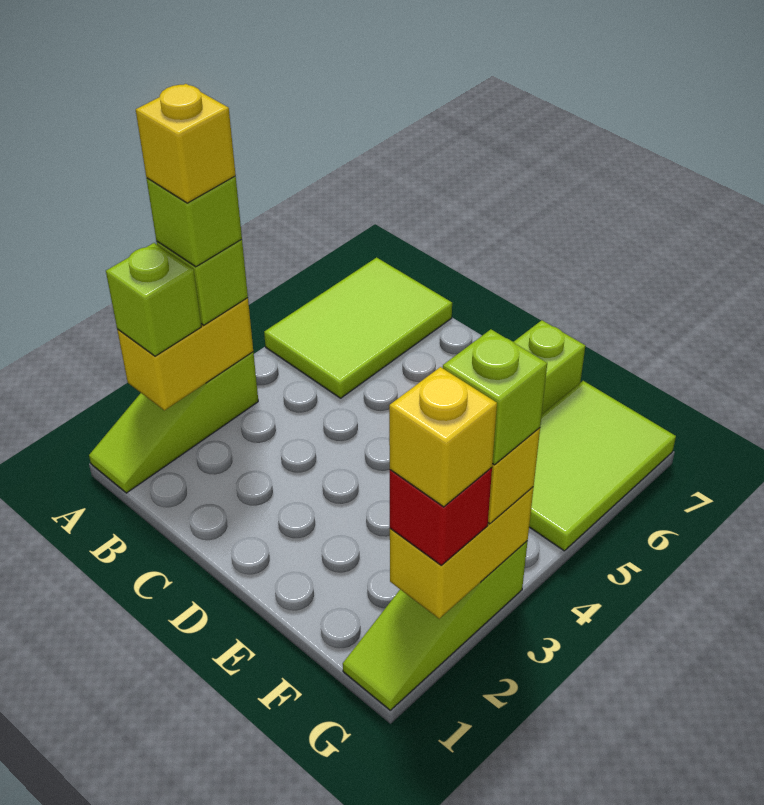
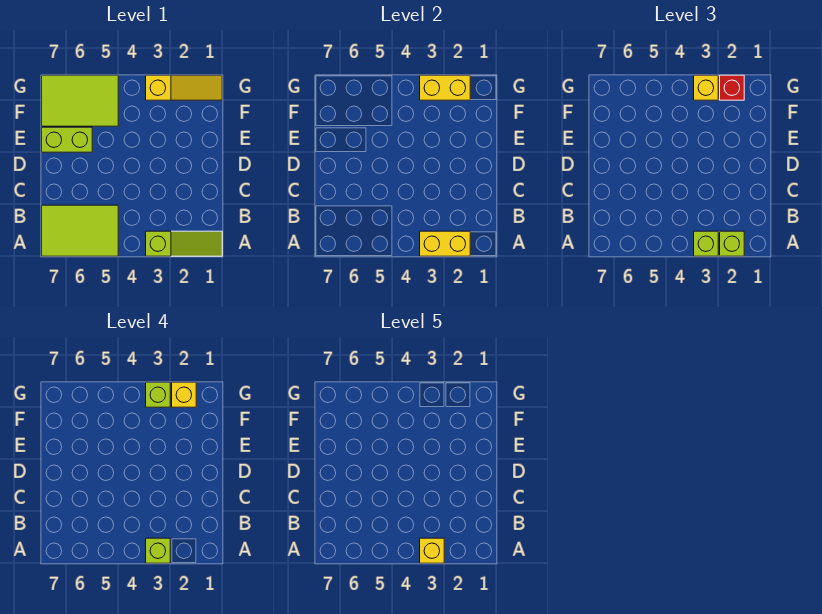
lime 1x3 slope [343,541,528,710] -> yellow 1x3 slope [146,75,222,100]

